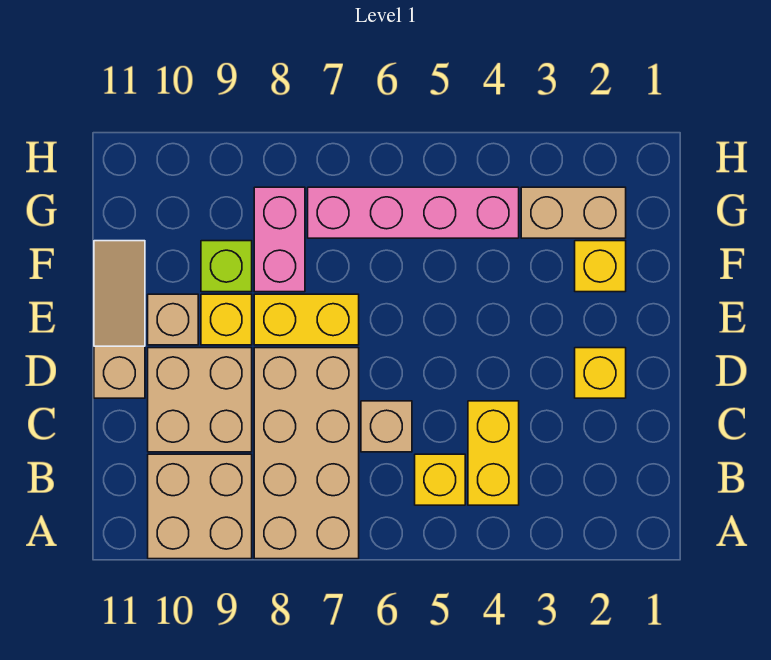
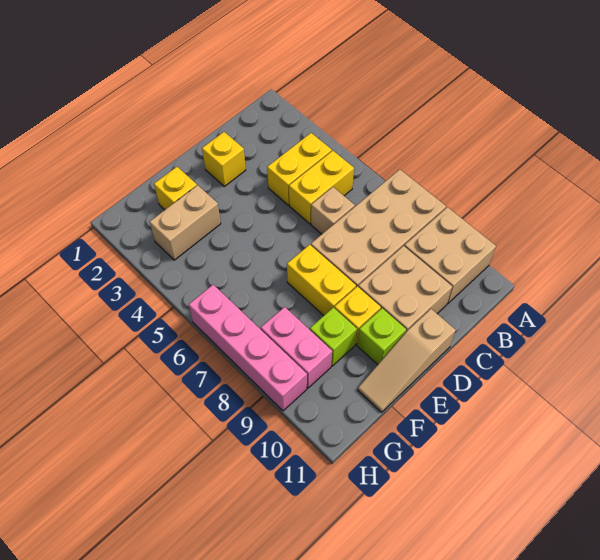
yellow 1x1 brick [415,454,465,505] -> yellow 1x2 brick [289,151,354,224]
tan 1x1 brick [148,294,198,345] -> lime 1x1 brick [357,308,406,365]
pink 1x2 brick [254,187,305,292] -> pink 1x2 brick turned to [261,307,332,388]
tan 1x2 brick [521,187,626,238] -> tan 1x2 brick turned to [150,185,221,260]
pink 1x4 brick [308,187,519,238] -> pink 1x4 brick moved to [189,285,307,411]

